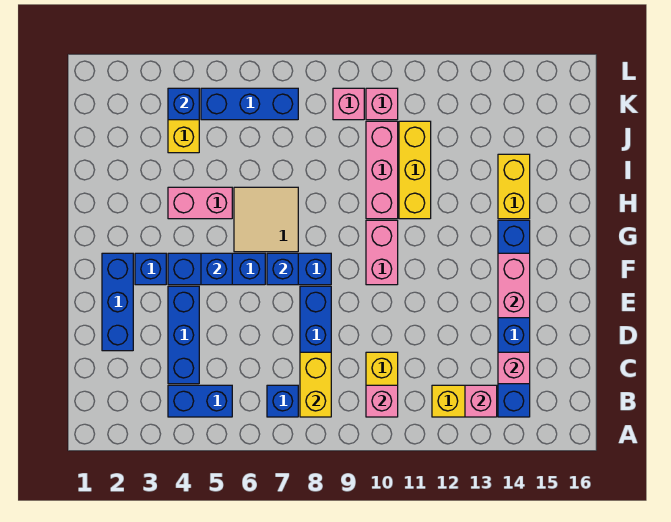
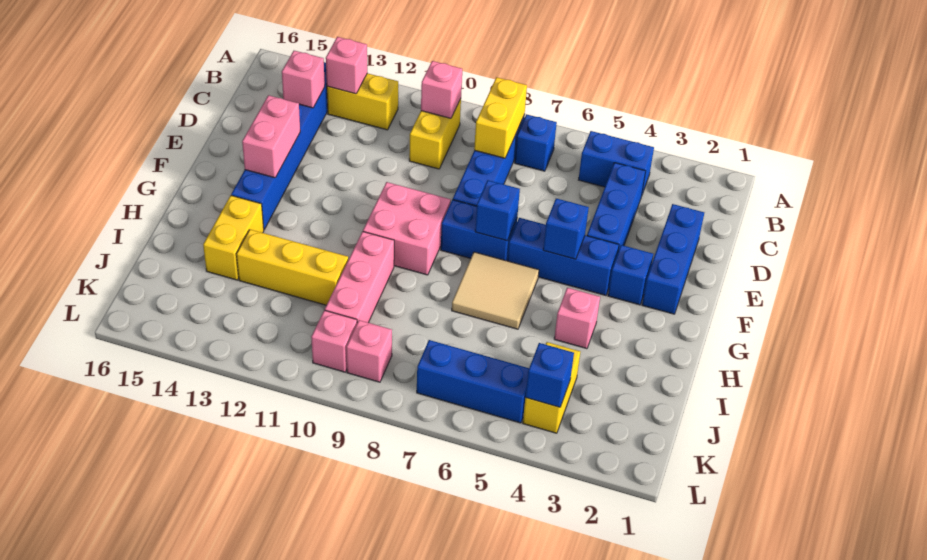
pink 1x2 brick [366,220,398,285] -> pink 2x2 brick [363,182,451,275]
pink 1x2 brick [168,187,232,219] -> pink 1x1 brick [554,288,600,349]
yellow 1x3 brick [399,121,431,219] -> yellow 1x3 brick turned to [237,229,348,305]

